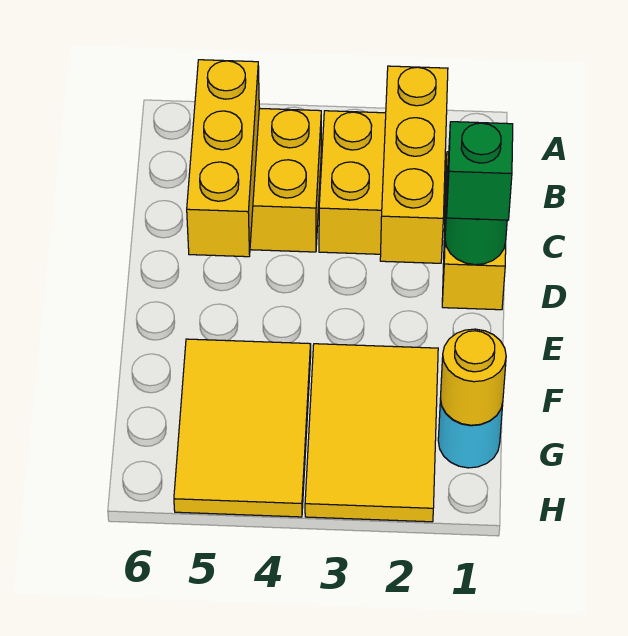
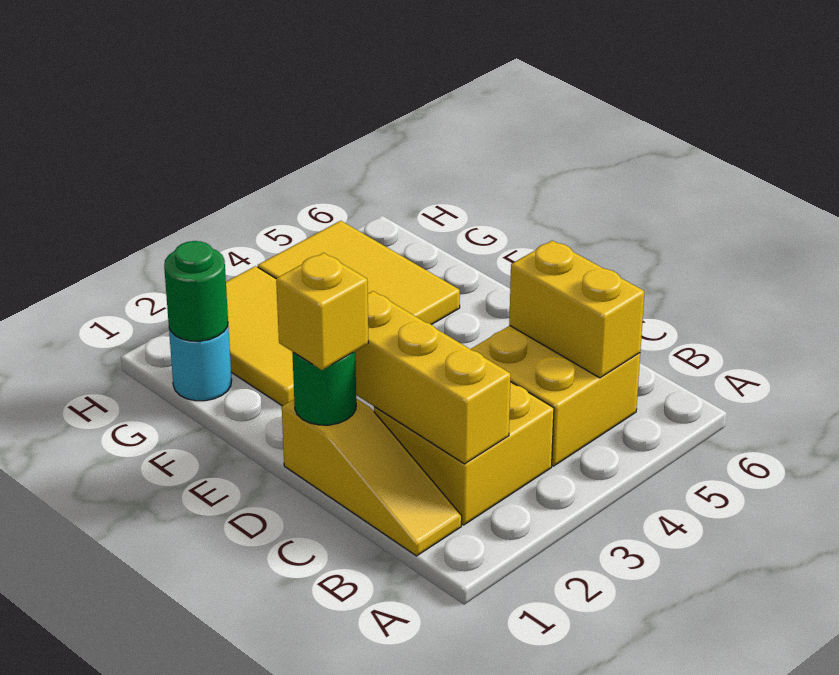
yellow 1x3 brick [187,60,259,257] -> yellow 1x2 brick [509,241,645,378]
green 1x1 brick [447,122,513,220] -> yellow 1x1 brick [276,253,368,370]
yellow 1x1 round brick [440,329,506,425] -> green 1x1 round brick [164,241,228,341]

